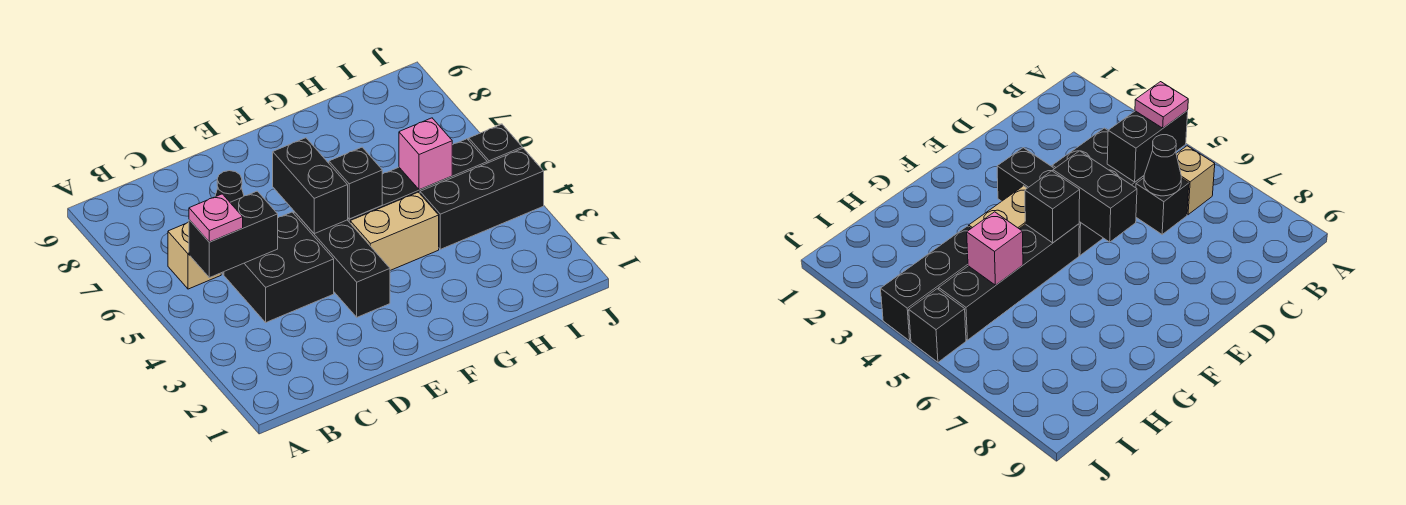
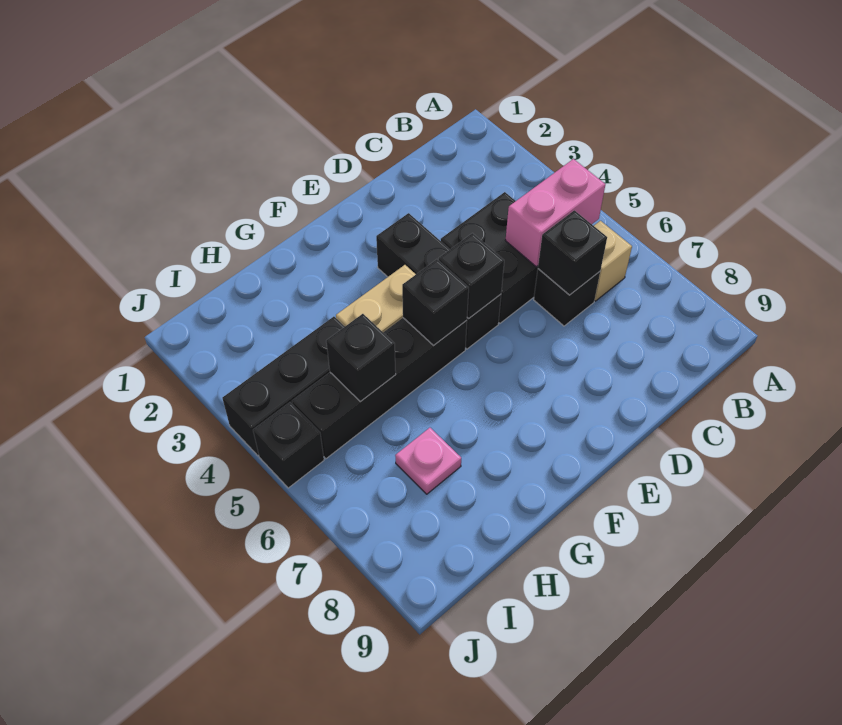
black 1x2 brick [189,191,278,278] -> pink 1x2 brick [506,159,605,267]
pink 1x1 plate [189,194,243,242] -> pink 1x1 plate moved to [395,428,461,494]
black 1x1 cone [215,171,244,202] -> black 1x1 brick [538,210,607,295]
black 1x2 brick [273,138,348,234] -> black 1x1 brick [439,233,504,319]
pink 1x1 brick [399,118,452,190] -> black 1x1 brick [326,314,396,402]

